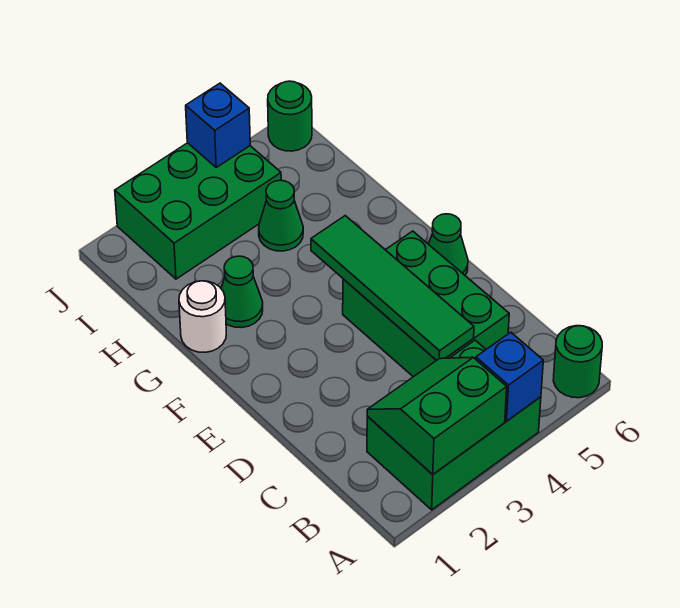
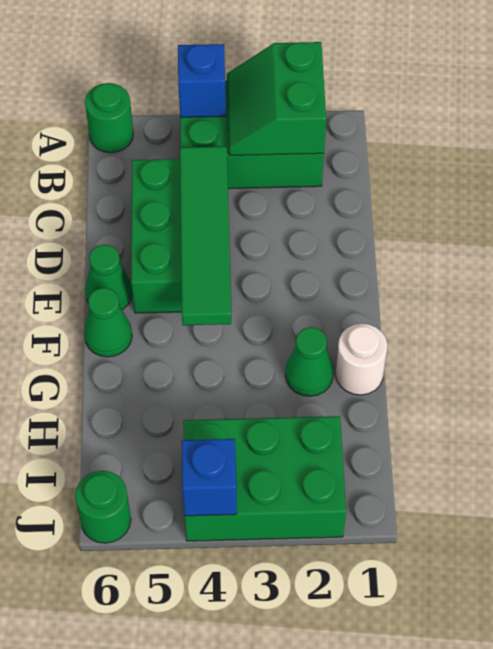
green 2x2 slope [367,357,507,474] -> green 2x2 slope turned to [227,42,326,155]
green 1x1 cone [259,180,303,251] -> green 1x1 cone moved to [84,288,132,357]

